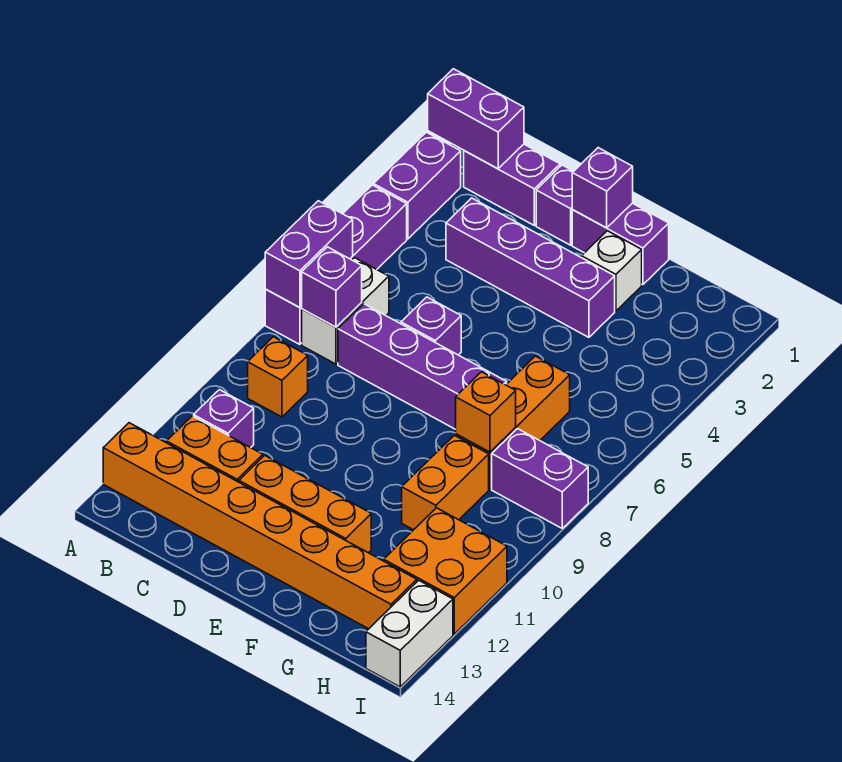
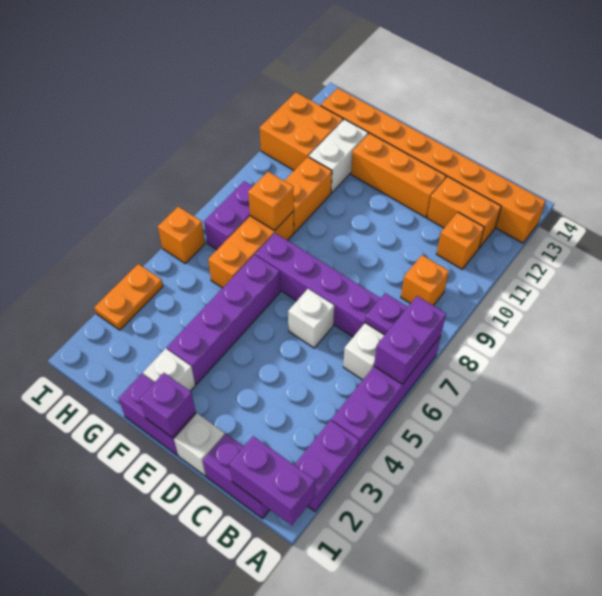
purple 1x1 brick [302,247,362,327] -> purple 1x1 plate [365,293,407,335]
purple 1x1 brick [194,390,254,448] -> orange 1x1 brick [437,212,484,269]
purple 1x4 brick [446,198,615,337] -> purple 1x4 brick turned to [167,255,280,384]
purple 1x1 brick [536,165,573,245] -> white 1x1 brick [174,413,225,476]
purple 1x1 brick [401,297,461,355] -> white 1x1 brick [288,289,334,348]
purple 1x2 brick [492,429,588,528] -> purple 1x2 brick turned to [204,181,253,249]
none -> orange 1x2 plate [94,264,163,330]
none -> orange 1x1 brick [158,207,205,263]
white 1x2 brick [366,580,453,687] -> white 1x2 brick moved to [309,119,368,193]

